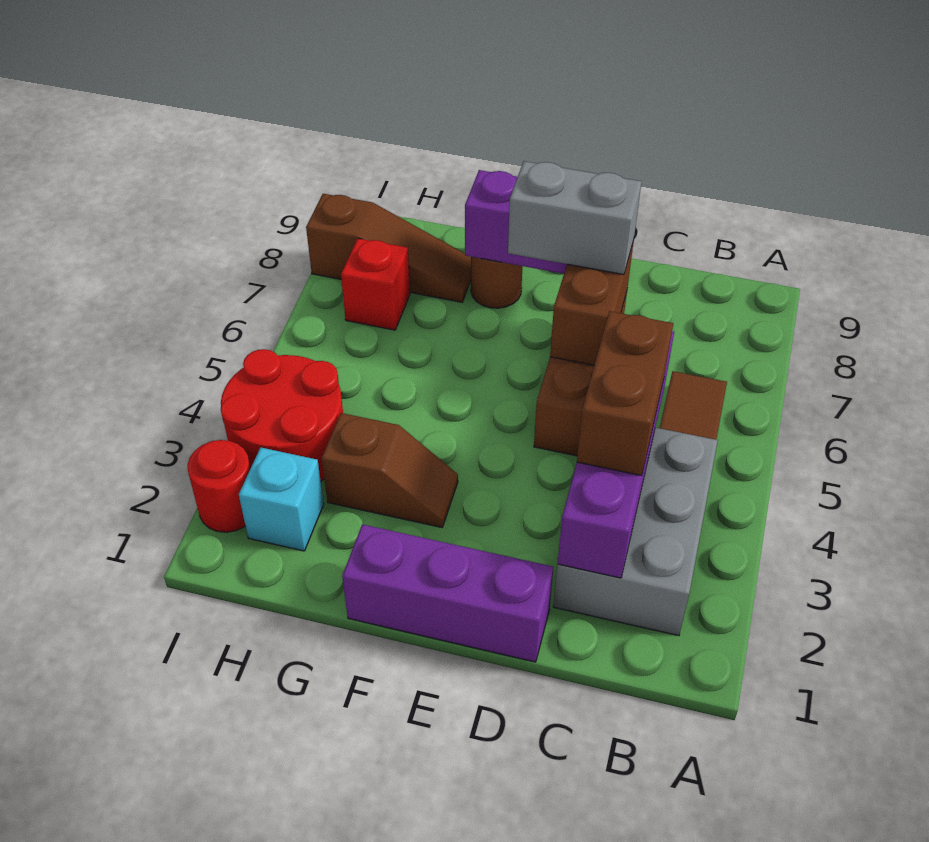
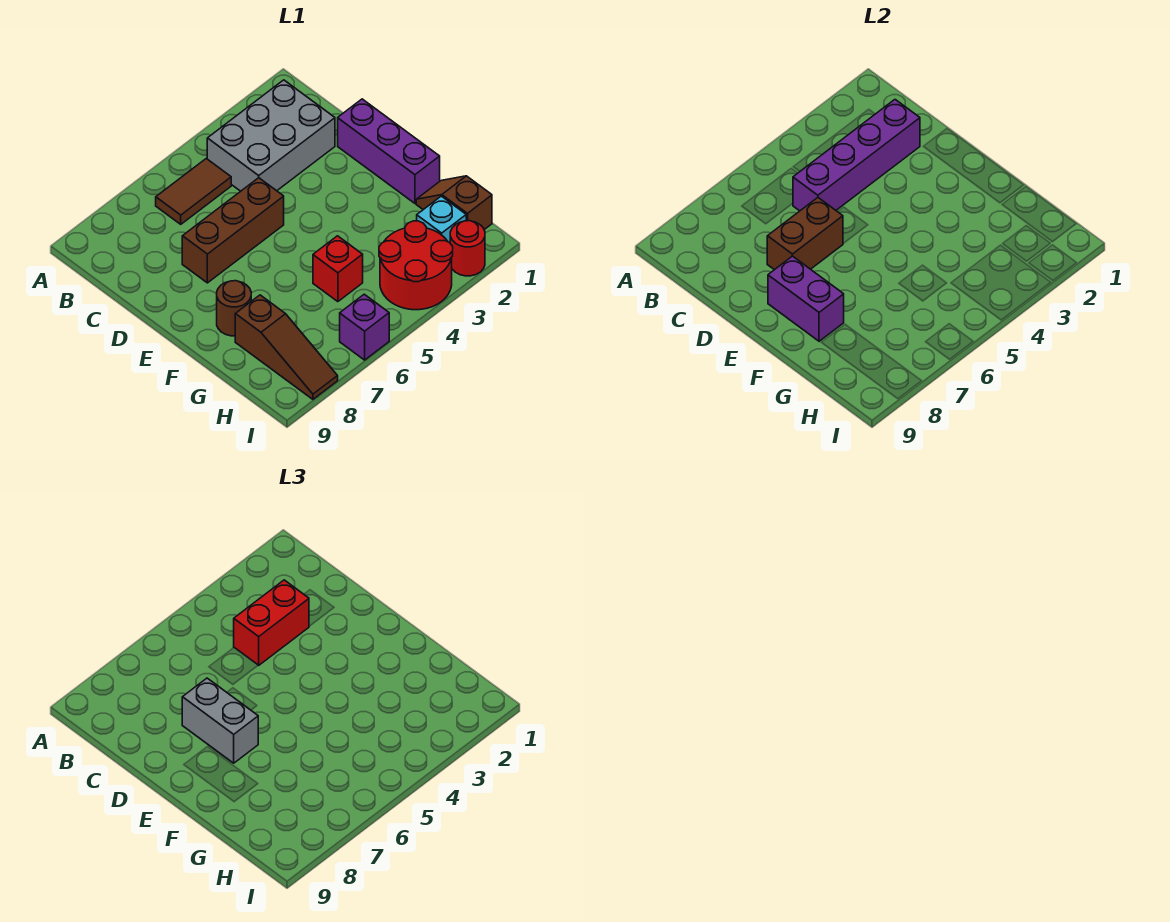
brown 1x2 brick [577,311,673,476] -> red 1x2 brick [234,580,309,665]
brown 1x2 slope [322,413,458,528] -> brown 1x2 slope moved to [416,176,492,230]
brown 1x3 slope [306,194,471,302] -> brown 1x3 slope turned to [235,295,338,399]
red 1x1 brick [341,238,410,330] -> red 1x1 brick moved to [313,236,363,302]
none -> purple 1x1 brick [340,294,389,360]

